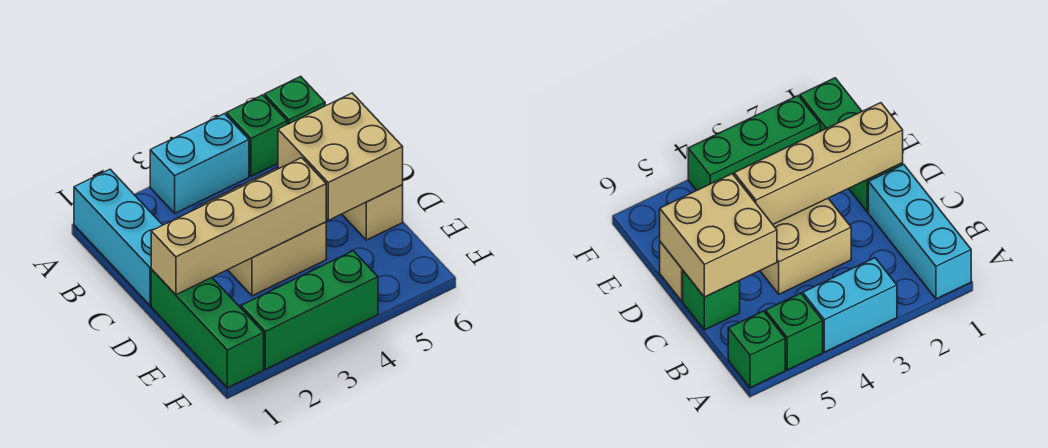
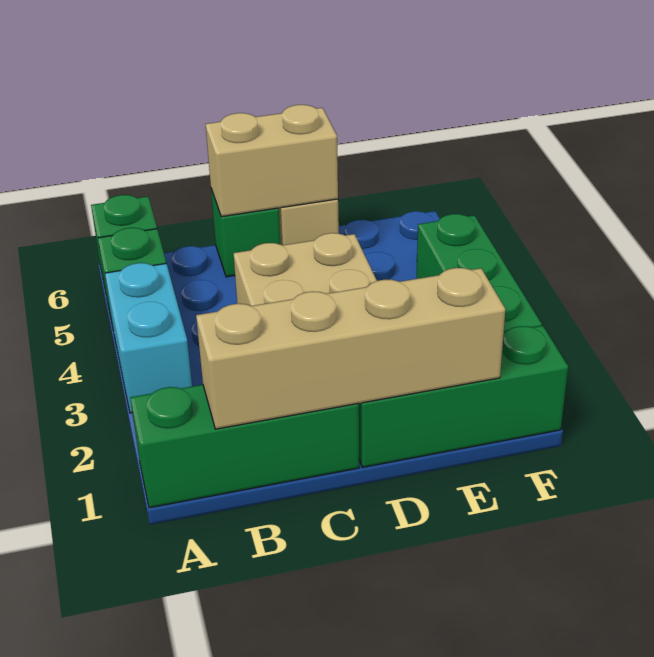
cyan 1x3 brick [74,169,162,306] -> green 1x3 brick [130,385,359,508]
tan 2x2 brick [278,93,403,220] -> tan 1x2 brick [206,105,338,217]
tan 1x4 brick [151,158,326,295] -> tan 1x4 brick turned to [196,268,505,429]

